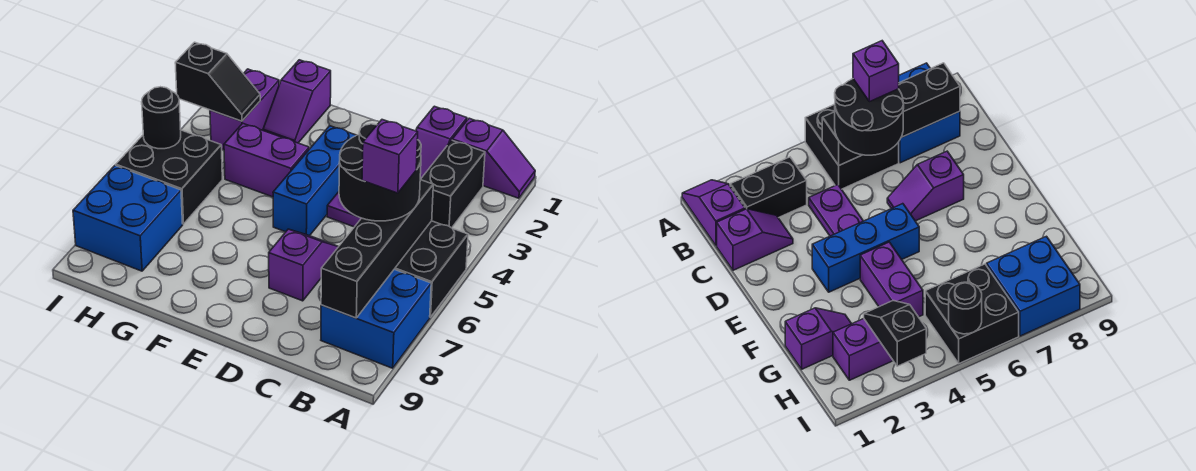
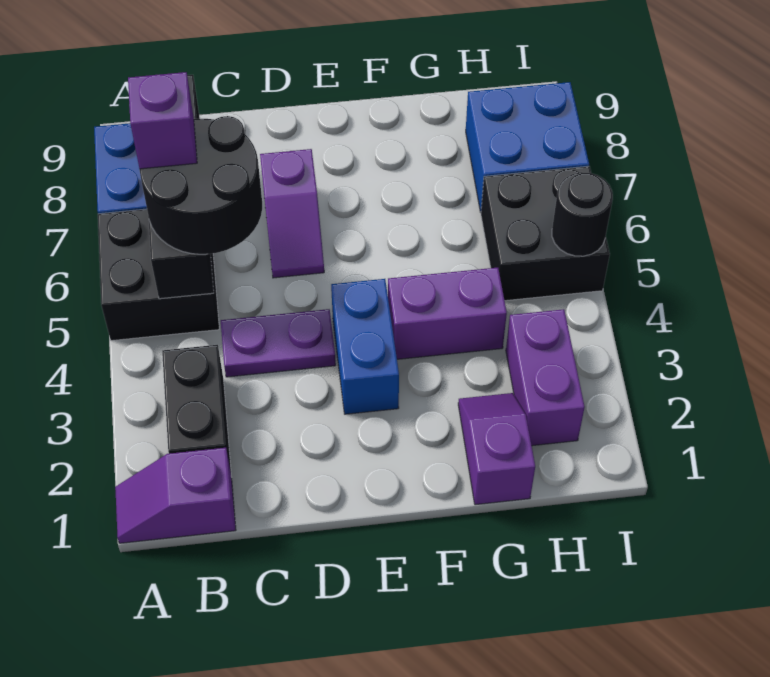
purple 1x2 slope [416,106,467,179] -> none
blue 1x3 brick [273,126,356,236] -> blue 1x2 brick [331,279,399,414]
black 1x2 slope [175,42,260,121] -> none

